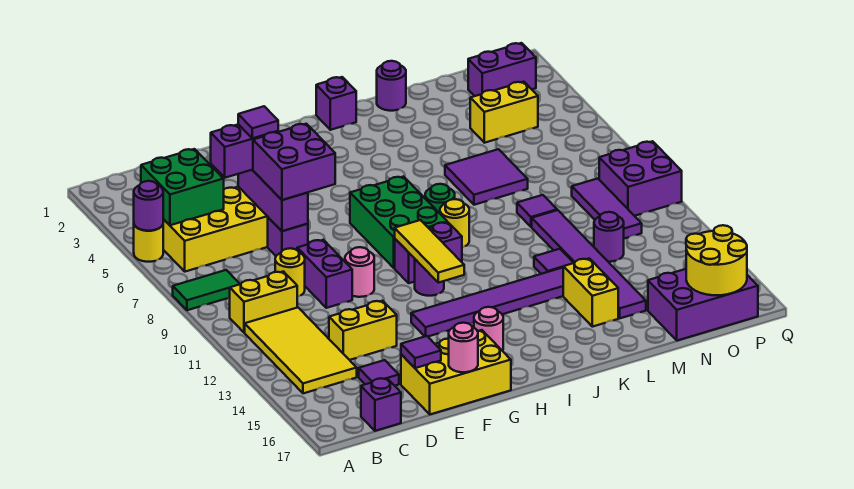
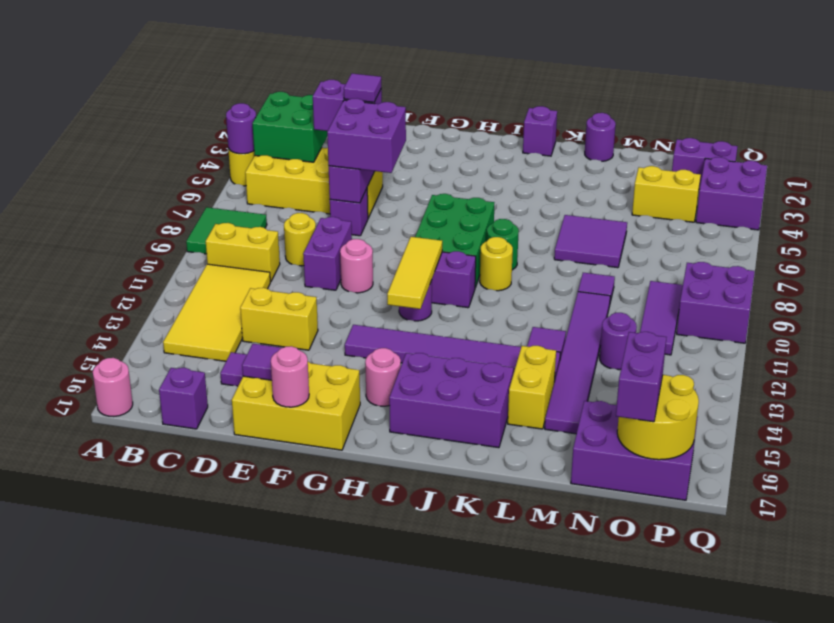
green 1x2 tile [173,270,240,310] -> green 2x2 tile [186,207,267,254]
none -> pink 1x1 round brick [93,358,133,416]
none -> purple 2x3 brick [389,353,513,448]
none -> purple 1x2 brick [616,332,666,422]
none -> purple 2x2 brick [696,157,767,230]

